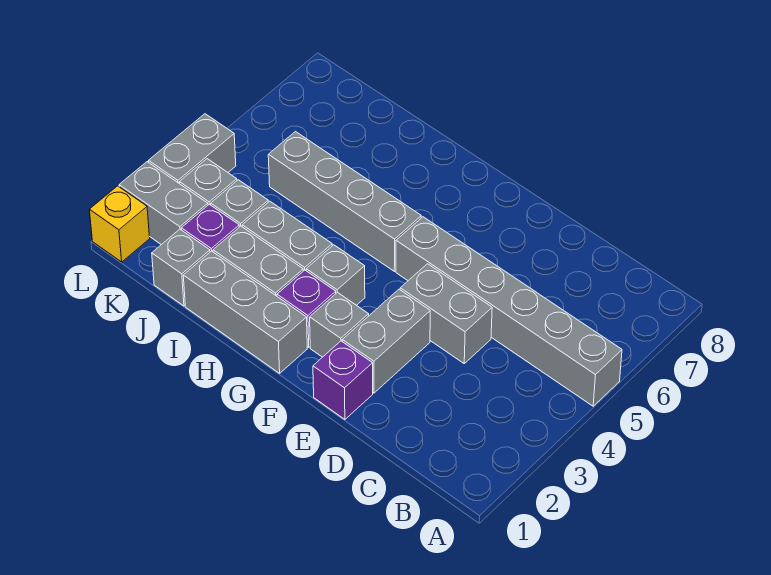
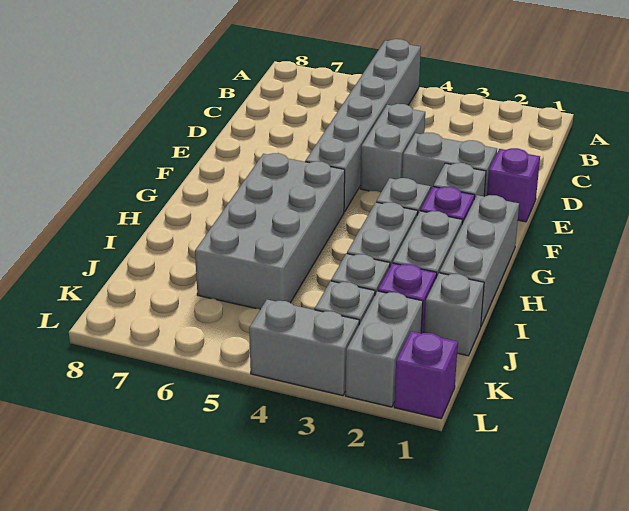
grey 1x4 brick [268,132,421,271] -> grey 2x4 brick [195,153,345,309]
yellow 1x1 brick [89,186,150,262] -> purple 1x1 brick [394,331,458,419]

